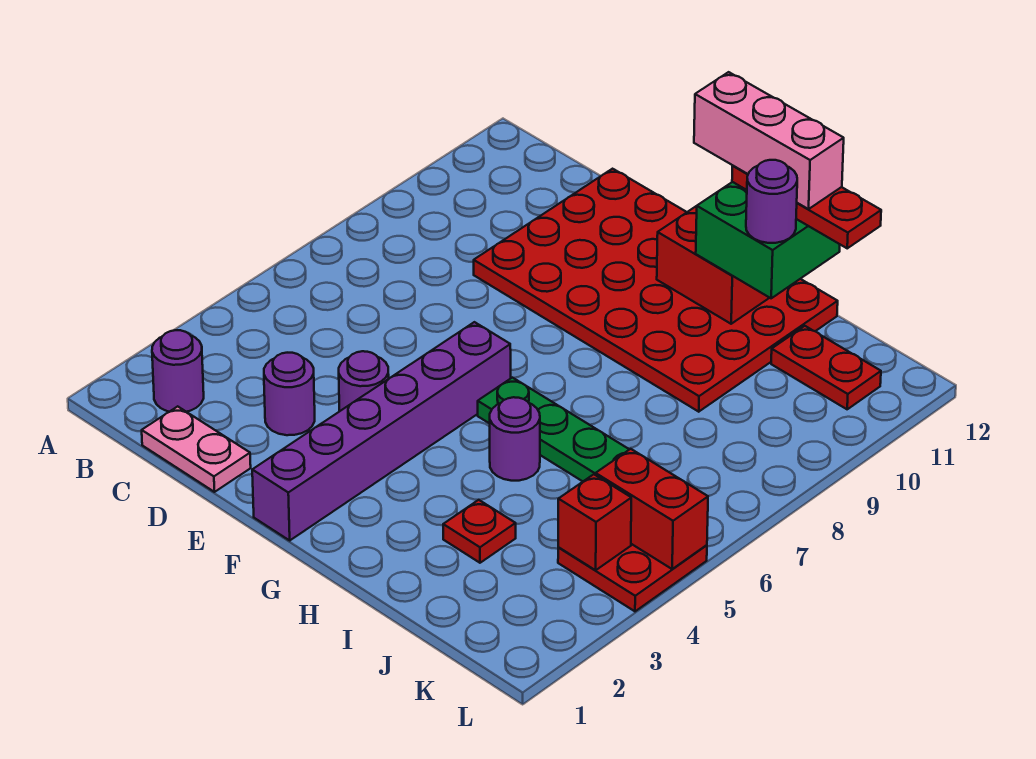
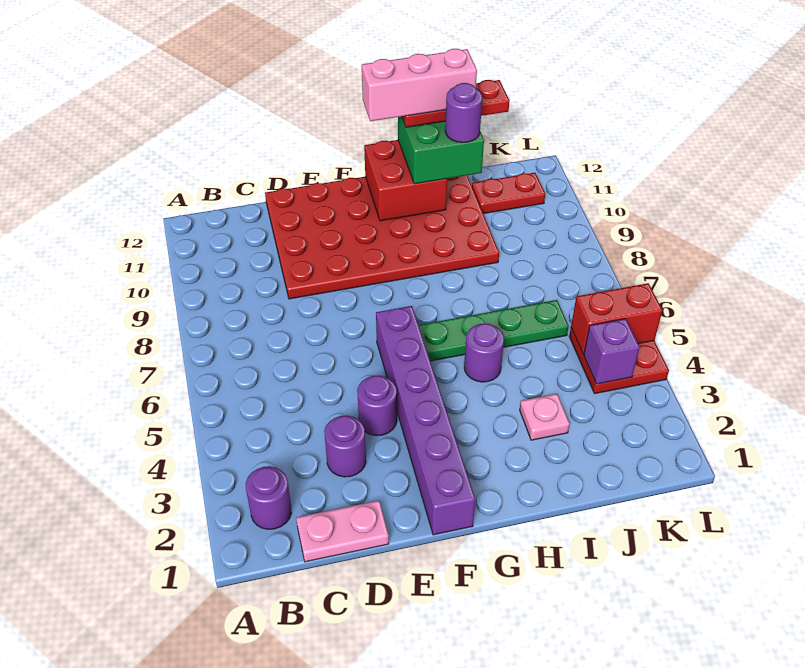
red 1x1 plate [443,500,516,563] -> pink 1x1 plate [520,394,570,440]
red 1x1 brick [558,474,631,570] -> purple 1x1 brick [584,319,640,384]

